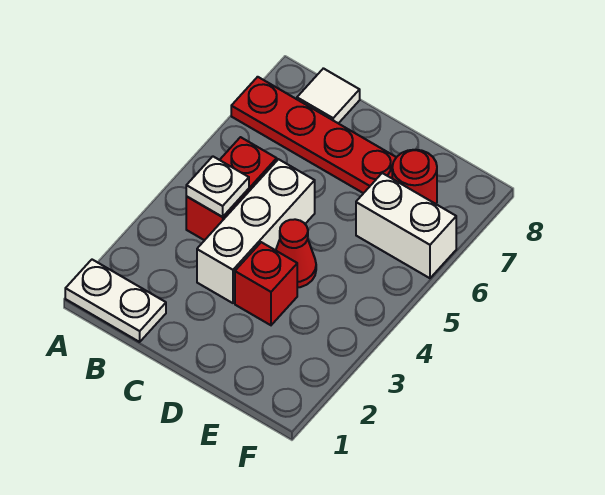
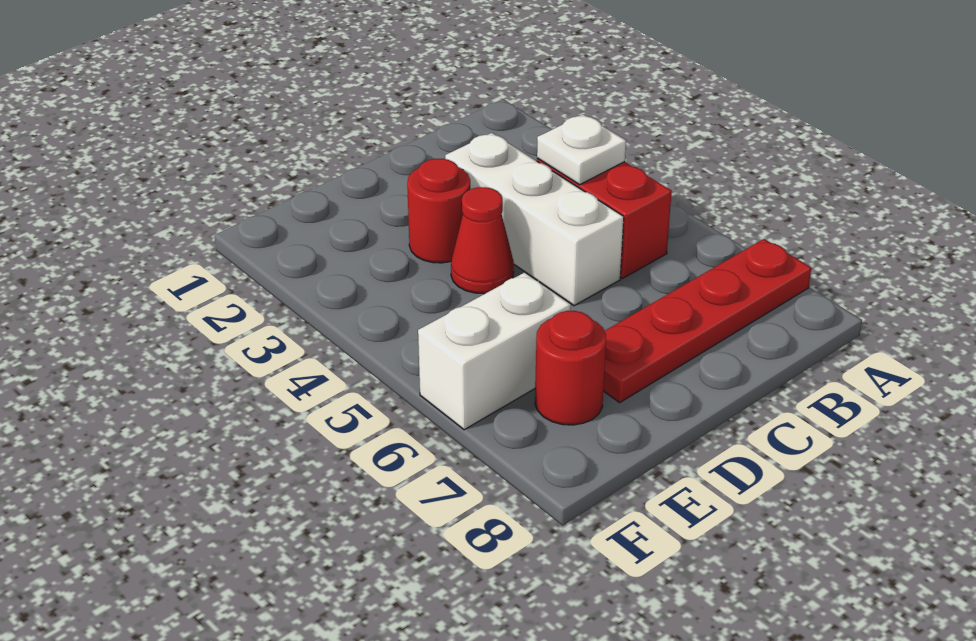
white 1x2 plate [65,260,166,342] -> none
white 1x1 tile [297,68,360,123] -> none
red 1x1 brick [235,242,297,325] -> red 1x1 round brick [407,159,470,263]

